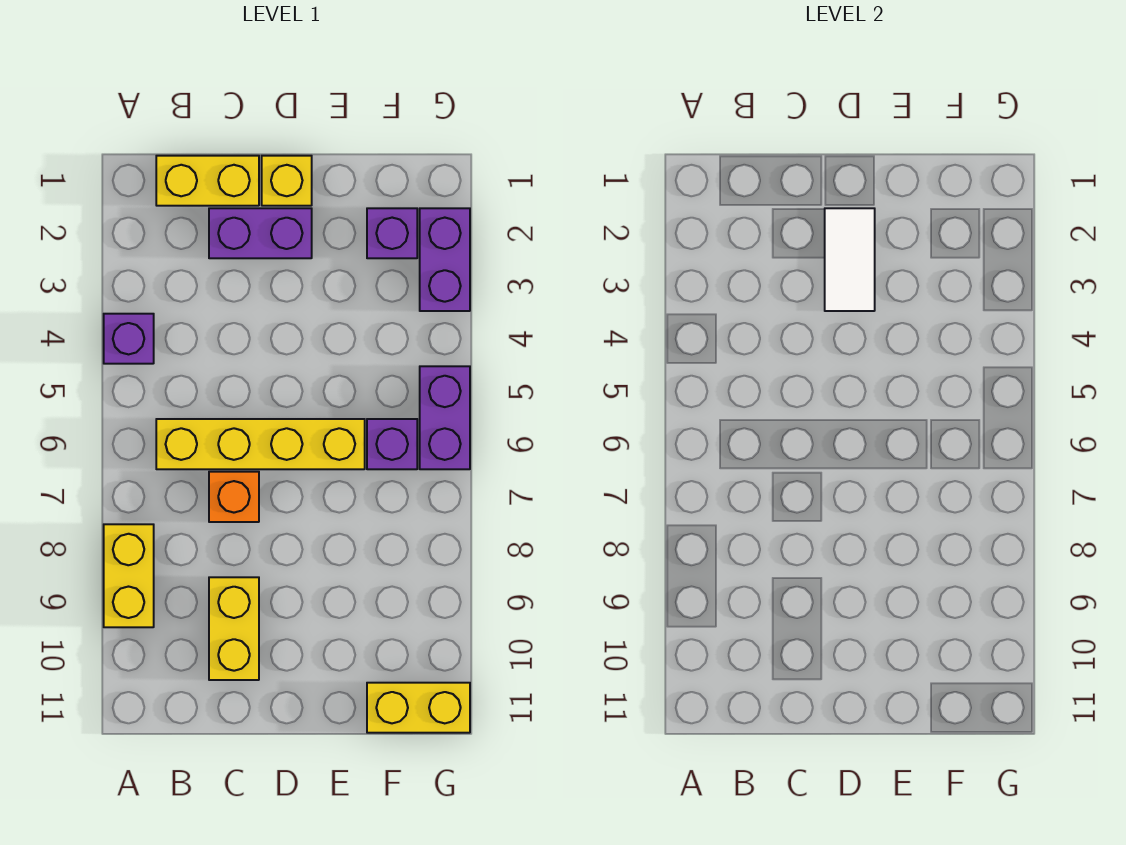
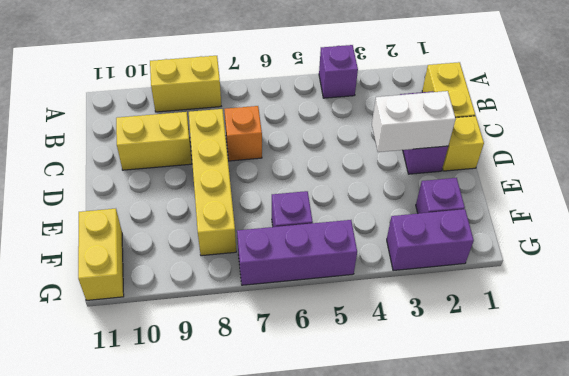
yellow 1x4 brick [156,419,365,469] -> yellow 1x4 brick moved to [189,109,236,256]
white 1x2 tile [825,208,875,311] -> white 1x2 brick [372,91,456,152]
purple 1x2 brick [420,366,470,469] -> purple 1x3 brick [237,220,357,285]

